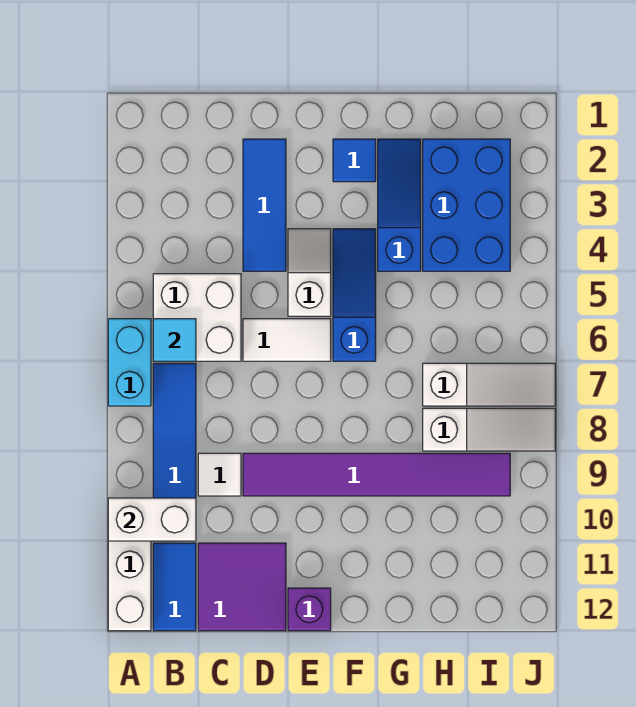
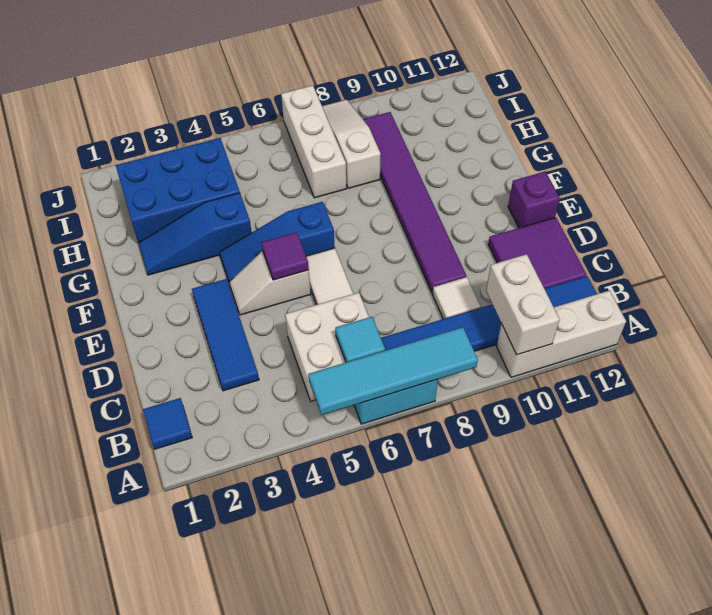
none -> cyan 1x4 tile [308,327,478,415]
blue 1x3 tile [243,139,286,271] -> blue 1x3 tile turned to [192,279,259,391]
none -> purple 1x1 tile [261,232,309,280]
blue 1x1 tile [333,139,376,182] -> blue 1x1 tile moved to [143,398,192,449]
white 1x3 slope [423,363,555,406] -> white 1x3 brick [281,85,346,198]

